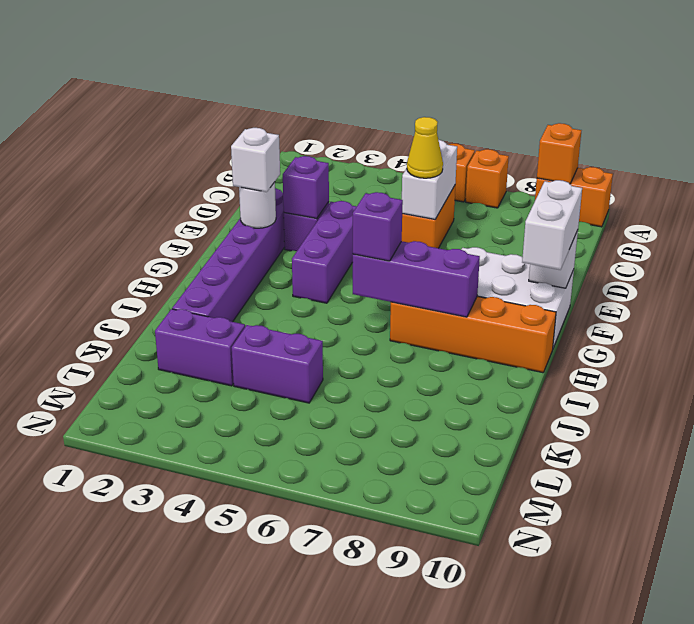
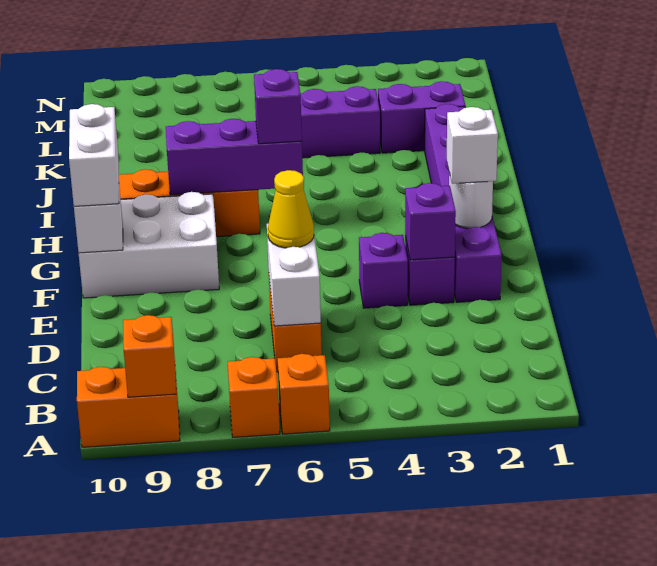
purple 1x3 brick [292,201,357,303] -> purple 1x1 brick [359,233,408,308]

